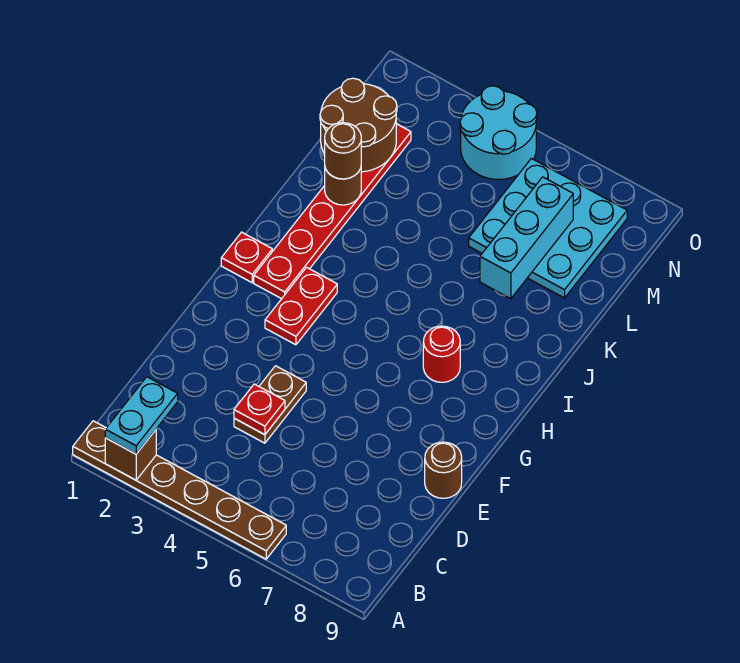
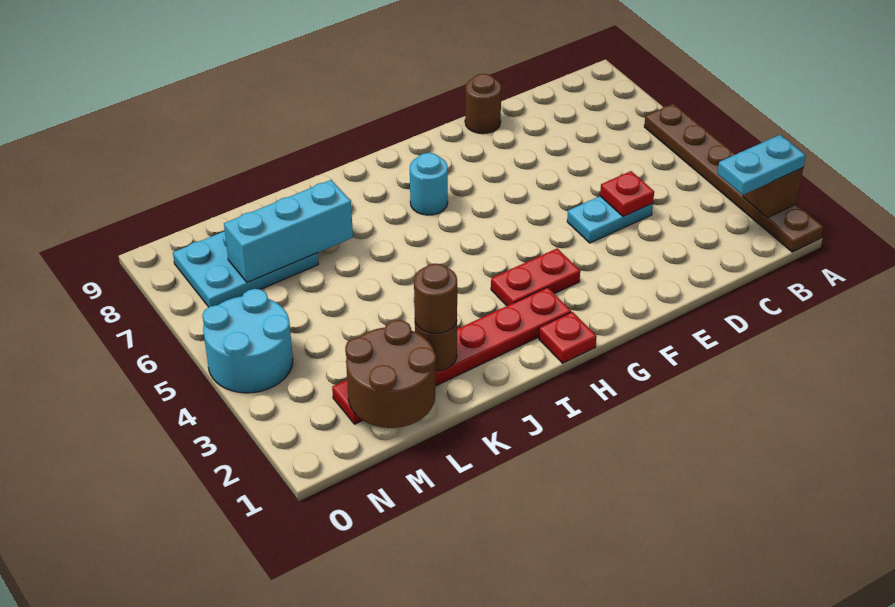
brown 1x2 plate [234,366,306,443] -> cyan 1x2 plate [567,196,653,243]
red 1x1 round brick [423,326,460,382] -> cyan 1x1 round brick [410,153,448,215]
cyan 3x3 plate [469,158,627,298] -> cyan 2x3 plate [173,231,318,307]

